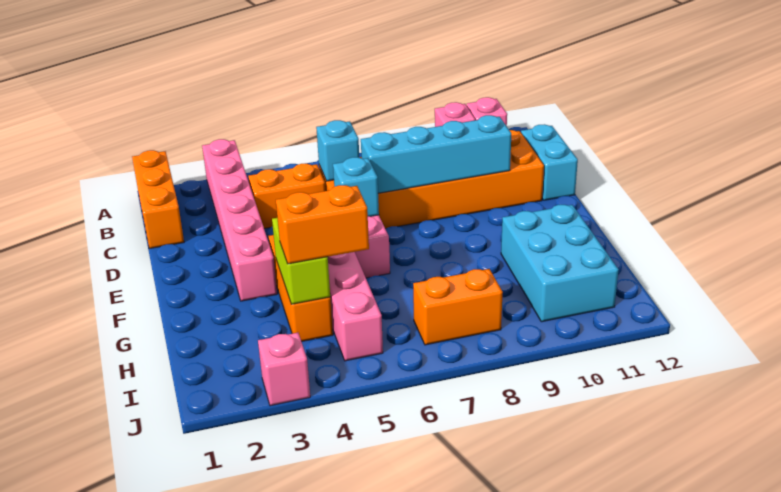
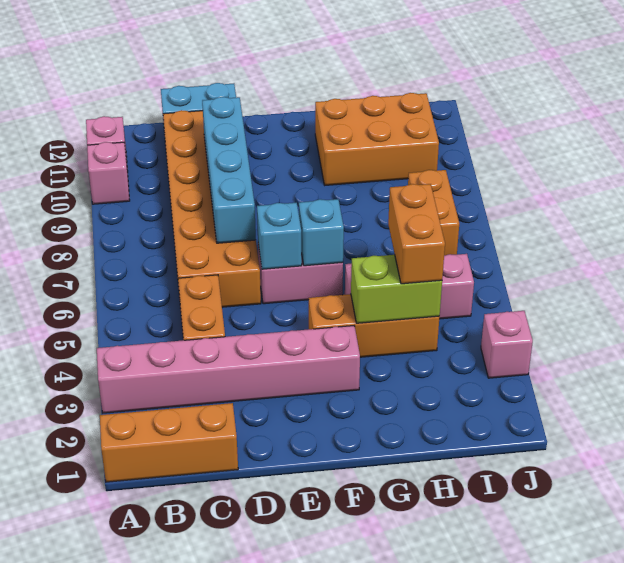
cyan 1x1 brick [316,120,359,181] -> cyan 1x1 brick moved to [299,199,344,266]
cyan 2x3 brick [501,205,619,322] -> orange 2x3 brick [315,93,439,185]

